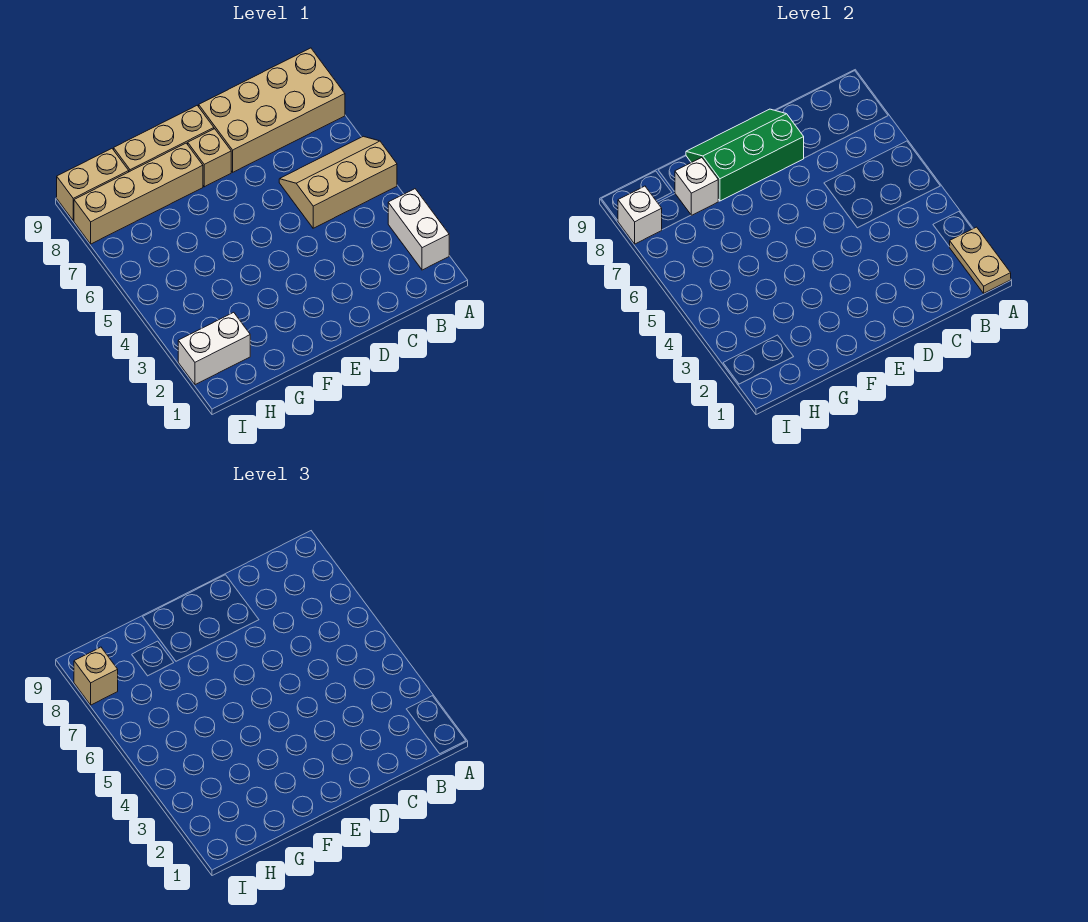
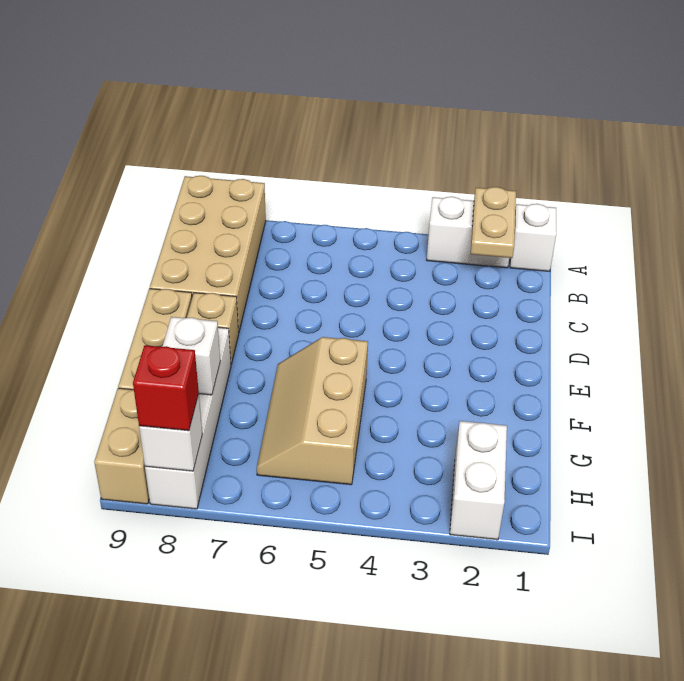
none -> white 1x1 brick [510,204,556,271]
tan 1x2 plate [950,227,1011,293] -> tan 1x2 plate turned to [471,187,516,258]
tan 2x3 slope [279,136,397,228] -> tan 2x3 slope moved to [257,337,368,485]
green 2x3 slope [686,109,804,201] -> none
tan 1x4 brick [74,143,203,244] -> white 1x4 brick [145,327,231,509]
tan 1x1 brick [74,647,118,705] -> red 1x1 brick [133,345,199,431]

